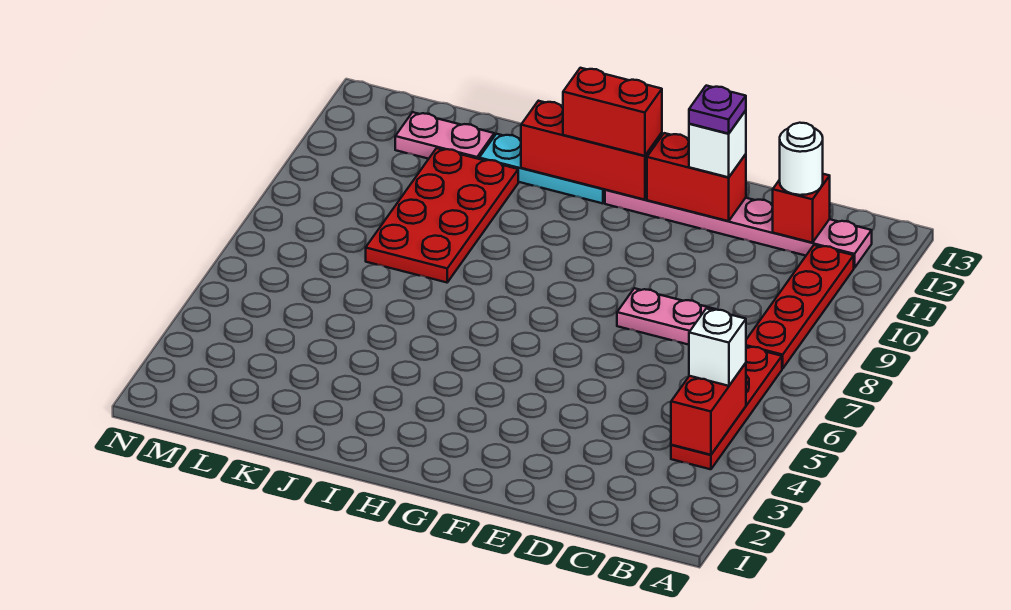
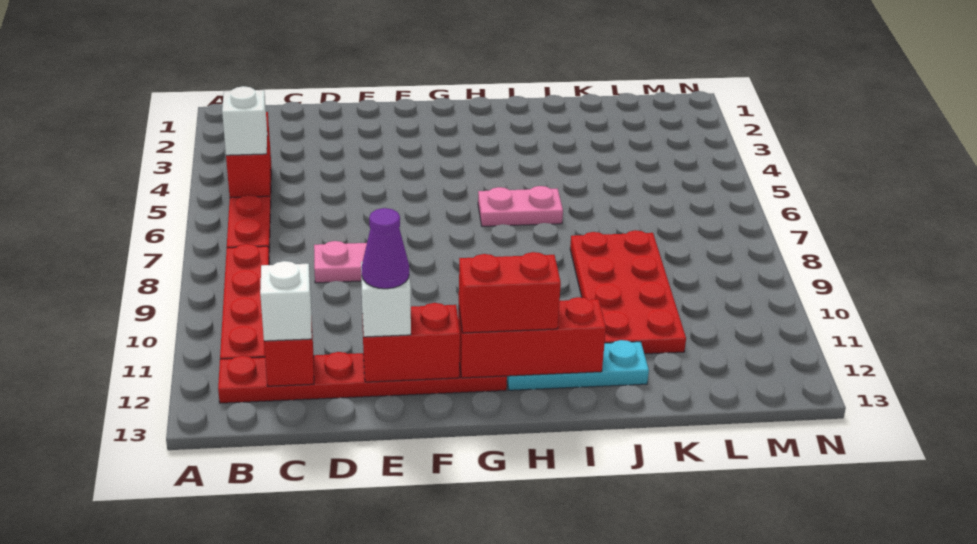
pink 1x6 plate [605,190,872,268] -> red 1x6 plate [218,352,507,403]
white 1x1 round brick [780,123,823,195] -> white 1x1 brick [260,261,312,341]
purple 1x1 plate [689,86,746,134] -> purple 1x1 cone [361,208,409,289]
pink 1x2 plate [395,112,494,159] -> pink 1x2 plate moved to [478,186,563,226]

